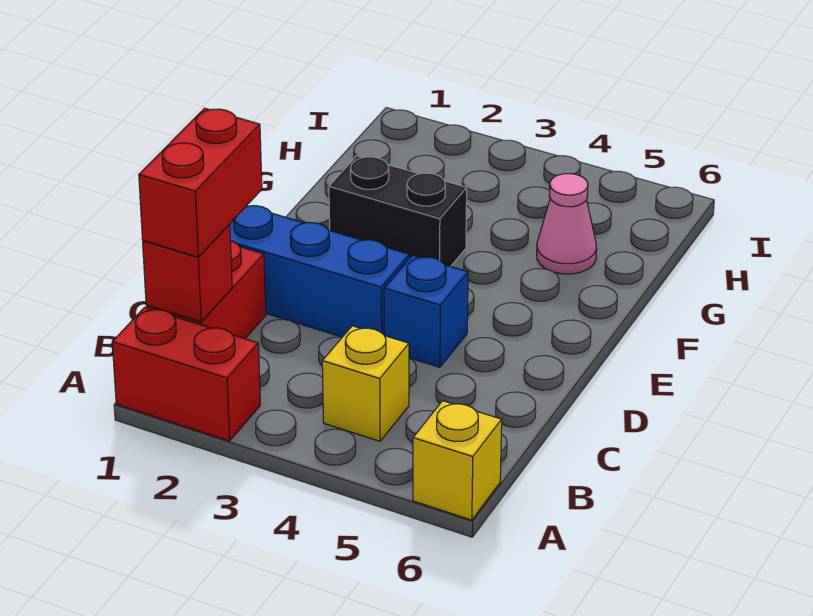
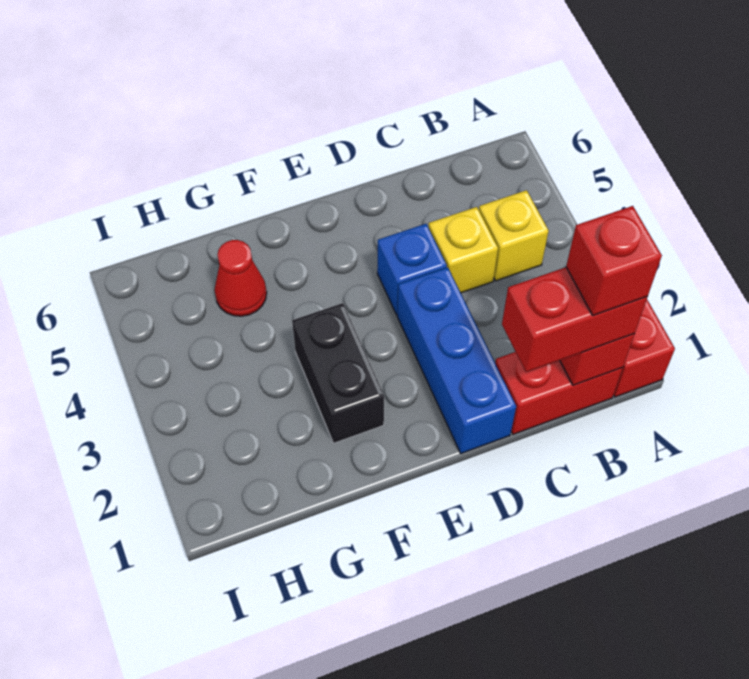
yellow 1x1 brick [413,401,502,520] -> yellow 1x1 brick moved to [429,207,498,293]
none -> red 1x1 brick [566,206,662,316]
pink 1x1 cone [537,173,597,274] -> red 1x1 cone [215,240,267,316]

